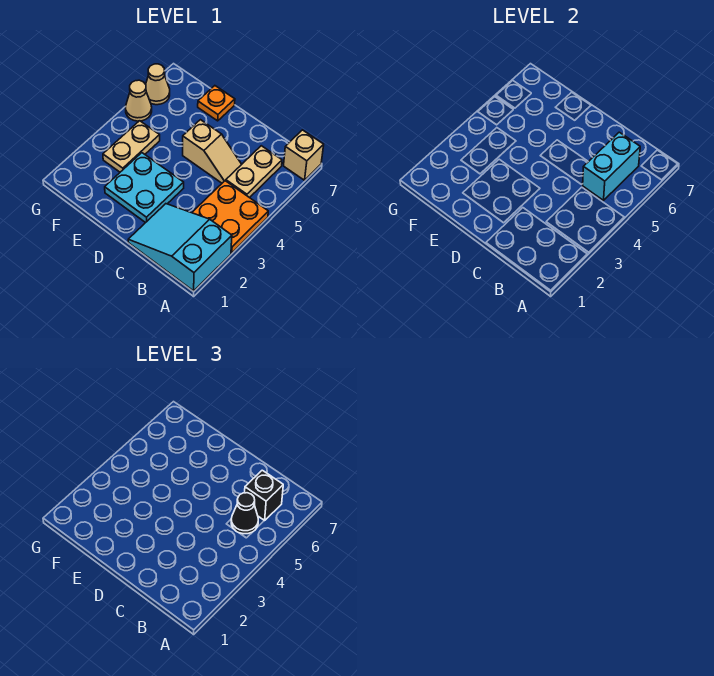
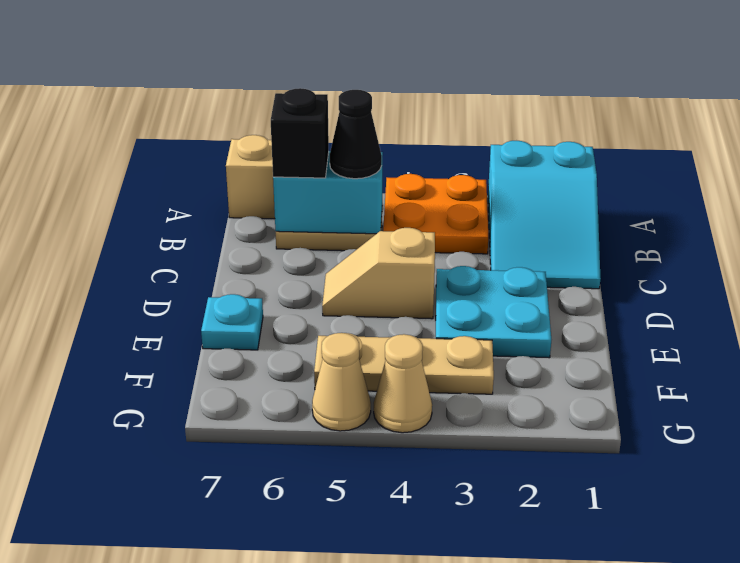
tan 1x2 slope [183,120,242,183] -> tan 1x2 slope turned to [322,228,435,319]
orange 1x1 plate [198,86,235,121] -> cyan 1x1 plate [201,294,263,350]
tan 1x2 plate [103,121,160,172] -> tan 1x3 plate [314,333,494,394]
tan 1x1 cone [146,64,170,105] -> tan 1x1 cone moved to [374,334,432,433]

